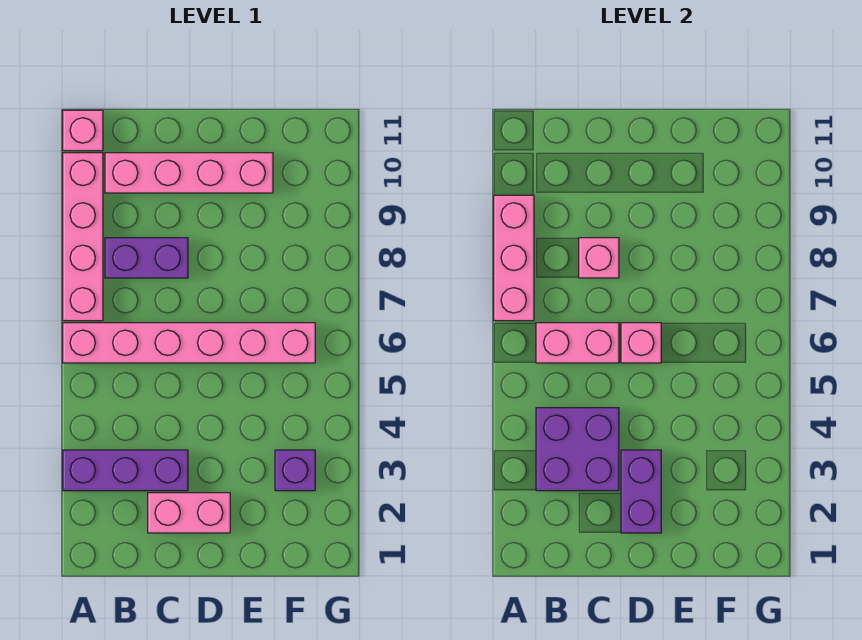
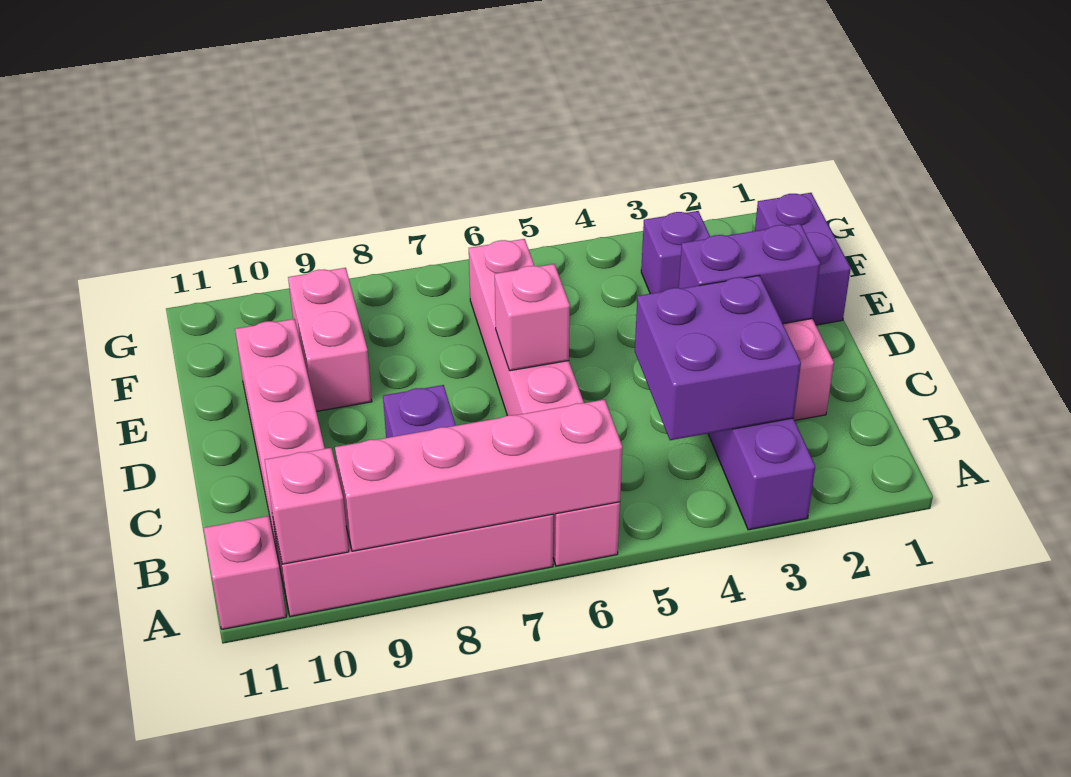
pink 1x3 brick [494,195,534,321] -> pink 1x4 brick [335,400,622,551]
pink 1x2 brick [536,323,619,363] -> pink 1x2 brick moved to [288,268,372,411]
pink 1x1 brick [579,238,619,278] -> pink 1x1 brick moved to [265,448,349,564]
none -> purple 1x2 brick [755,193,851,325]

